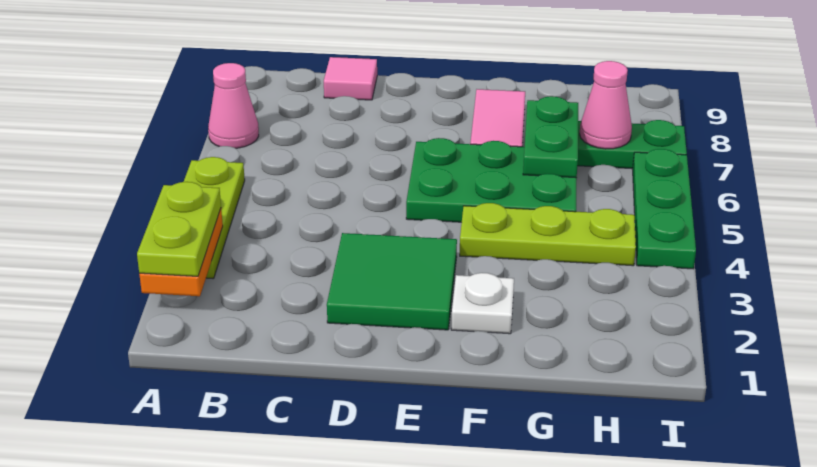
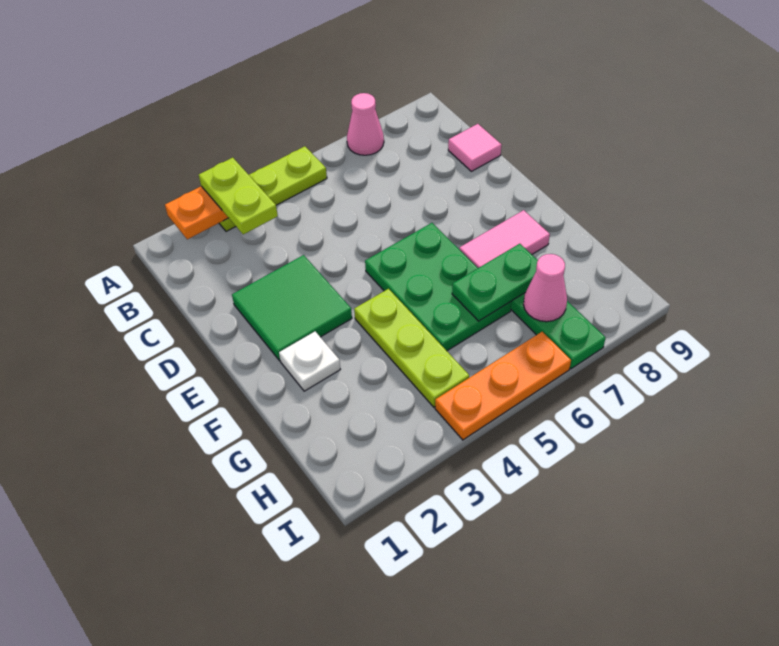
lime 1x2 plate [137,182,221,276] -> lime 1x2 plate turned to [199,158,278,234]
green 1x3 plate [633,149,696,269] -> orange 1x3 plate [435,332,571,440]

